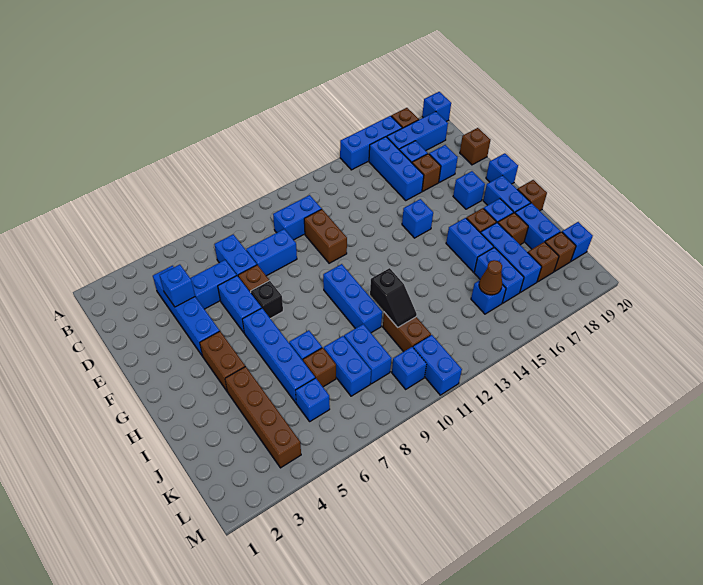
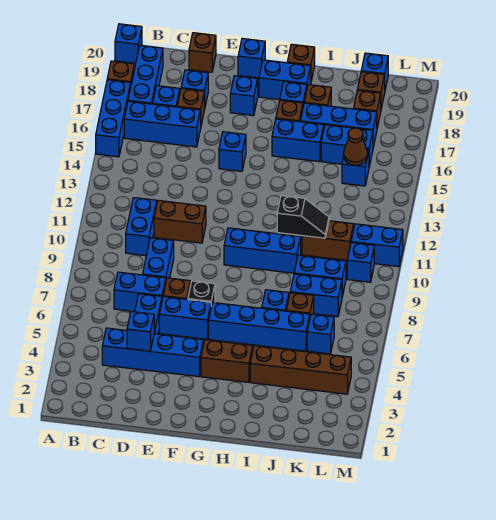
blue 1x2 brick [515,203,560,249] -> none

